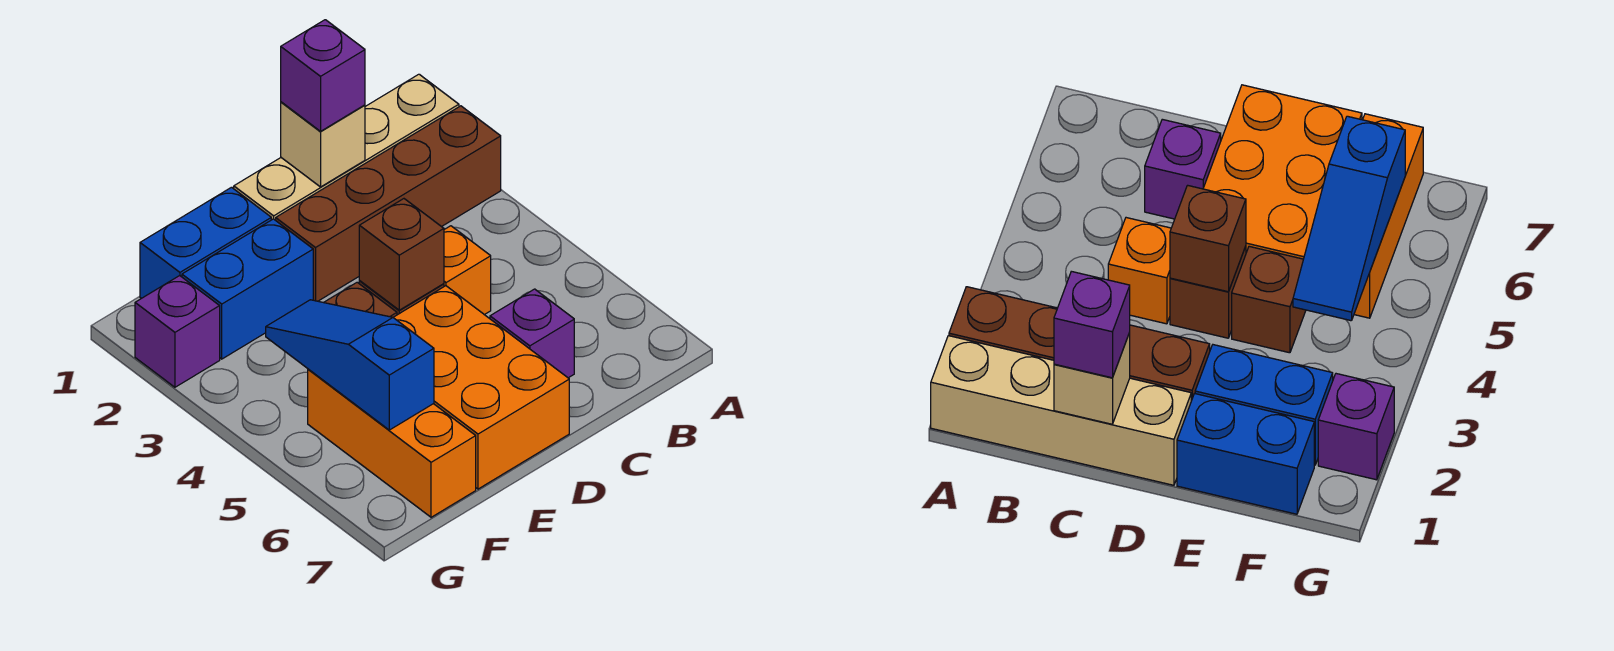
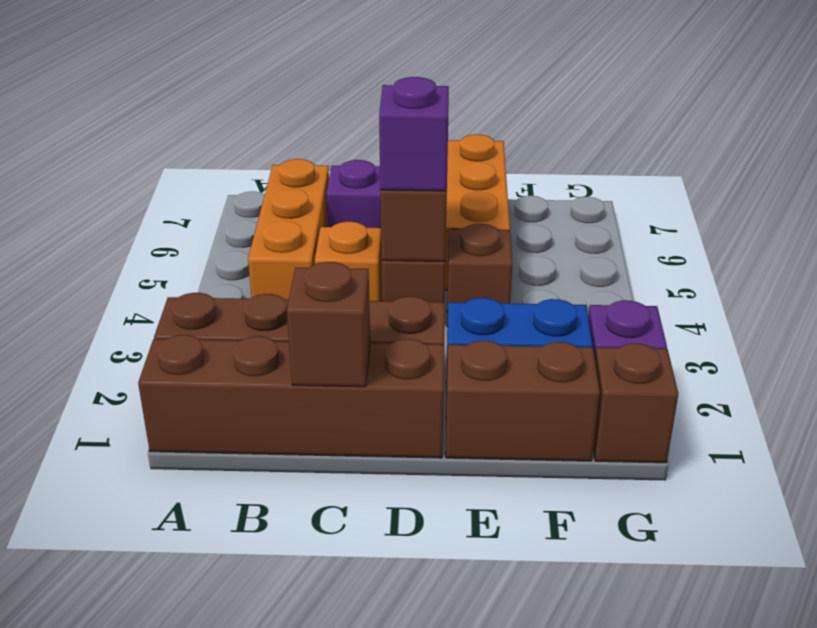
tan 1x4 brick [234,74,459,220] -> brown 1x4 brick [138,335,444,458]
tan 1x1 brick [281,102,365,187] -> brown 1x1 brick [287,262,370,387]
purple 1x1 brick [281,20,365,131] -> purple 1x1 brick moved to [379,77,449,191]
blue 1x2 brick [140,187,271,299] -> brown 1x2 brick [446,341,600,461]
blue 1x3 slope [266,300,434,430] -> none
orange 1x3 brick [308,369,476,517] -> orange 1x3 brick moved to [248,159,329,299]
none -> brown 1x1 brick [593,343,678,463]

